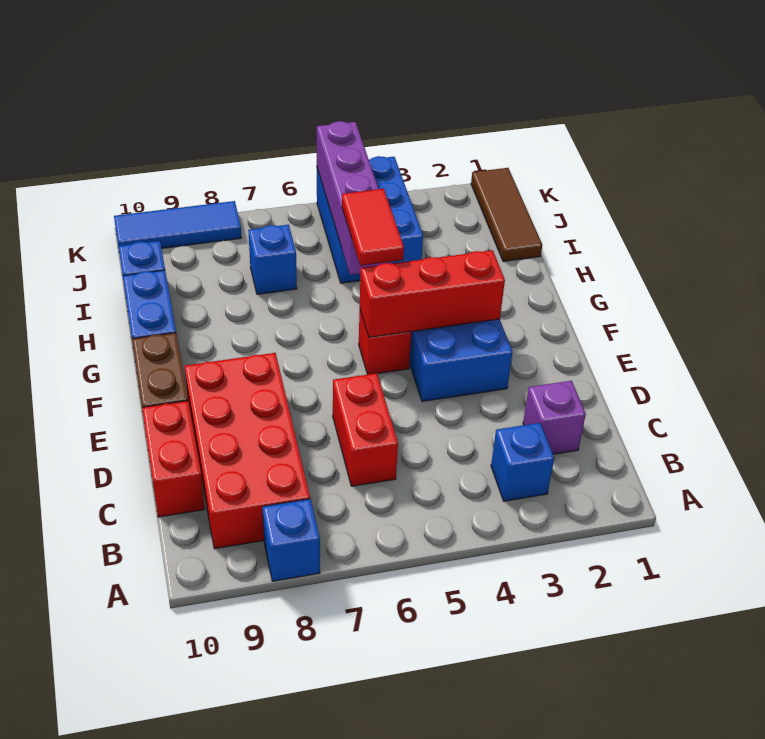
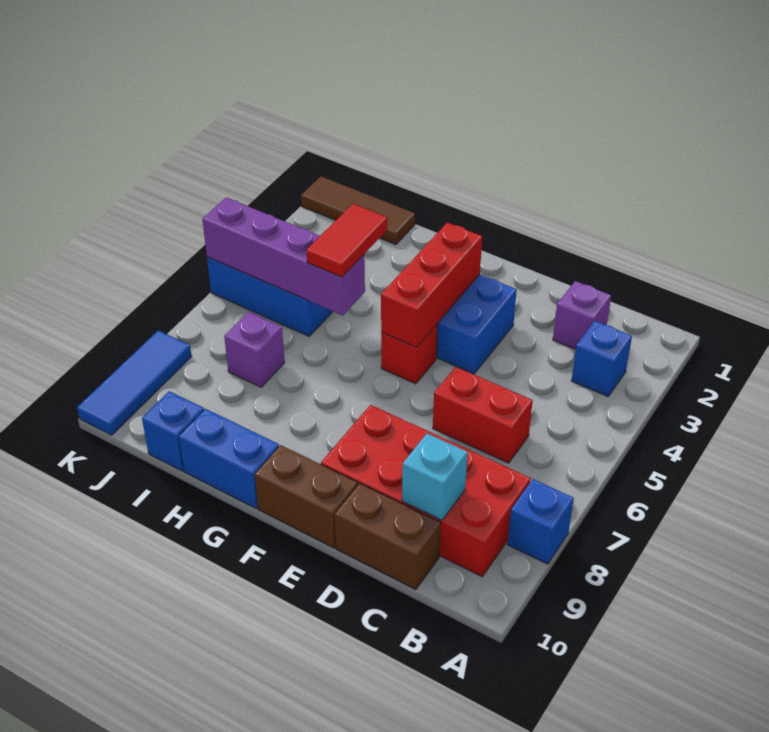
none -> cyan 1x1 brick [402,433,468,520]
red 1x2 brick [142,401,205,517] -> brown 1x2 brick [335,484,441,589]
red 1x2 tile [342,189,404,266] -> red 1x2 tile turned to [306,204,387,277]
blue 1x1 brick [248,225,297,294] -> purple 1x1 brick [224,312,285,387]

